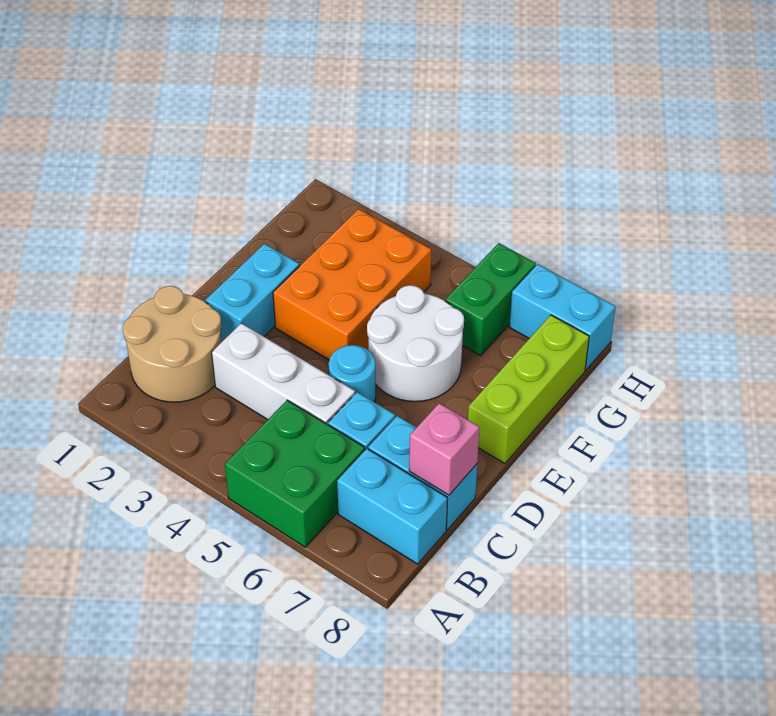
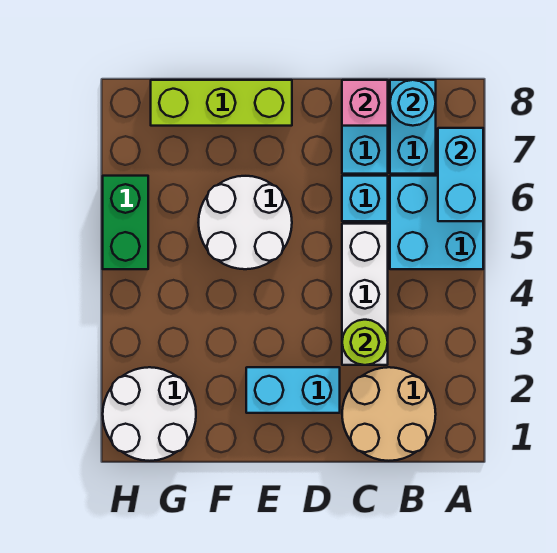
green 2x2 brick [225,400,365,547] -> cyan 2x2 brick [390,176,483,269]
none -> lime 1x1 round brick [342,320,388,365]
cyan 1x1 round brick [329,345,376,402] -> cyan 1x1 round brick moved to [390,80,436,126]
orange 2x3 brick [273,209,431,360] -> none
none -> white 2x2 round brick [103,367,196,461]
green 1x2 brick [445,243,536,356] -> green 1x2 brick turned to [103,176,148,269]
cyan 1x2 brick [510,264,616,370] -> cyan 1x2 brick moved to [438,128,483,221]

